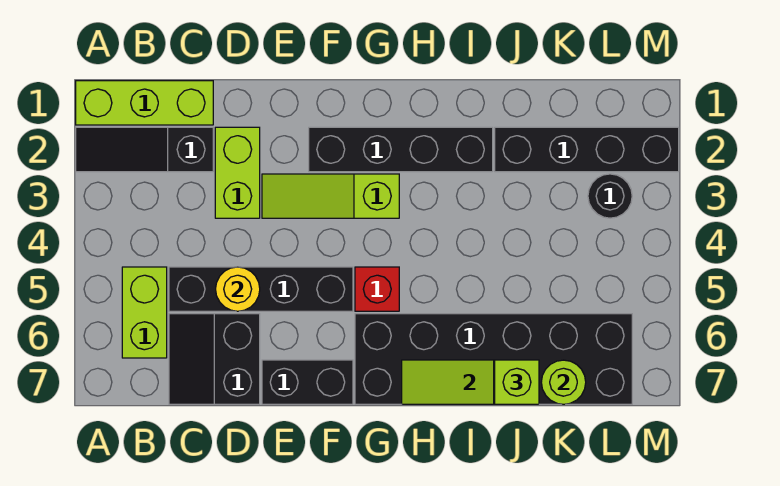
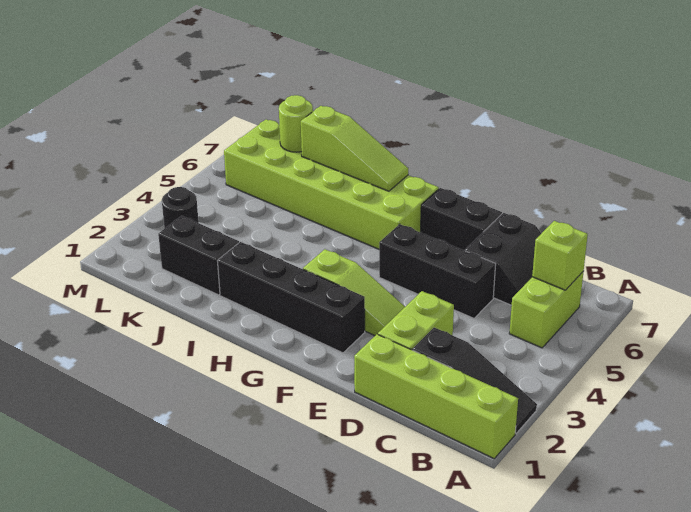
lime 1x3 brick [76,81,213,125] -> lime 1x4 brick [354,334,518,459]
black 1x4 brick [169,267,353,311] -> black 1x3 brick [379,224,496,318]
yellow 1x1 round brick [216,267,260,311] -> none
red 1x1 brick [355,267,399,311] -> none
black 2x6 brick [355,314,632,404] -> lime 2x6 brick [224,120,439,249]
black 1x4 brick [495,127,679,172] -> black 1x2 brick [158,216,239,295]
lime 1x1 brick [495,360,539,404] -> lime 1x1 brick moved to [532,221,588,290]

